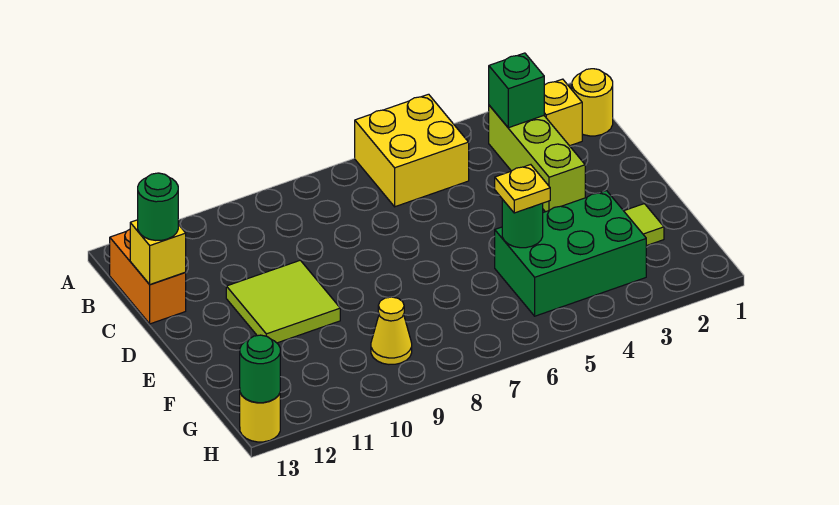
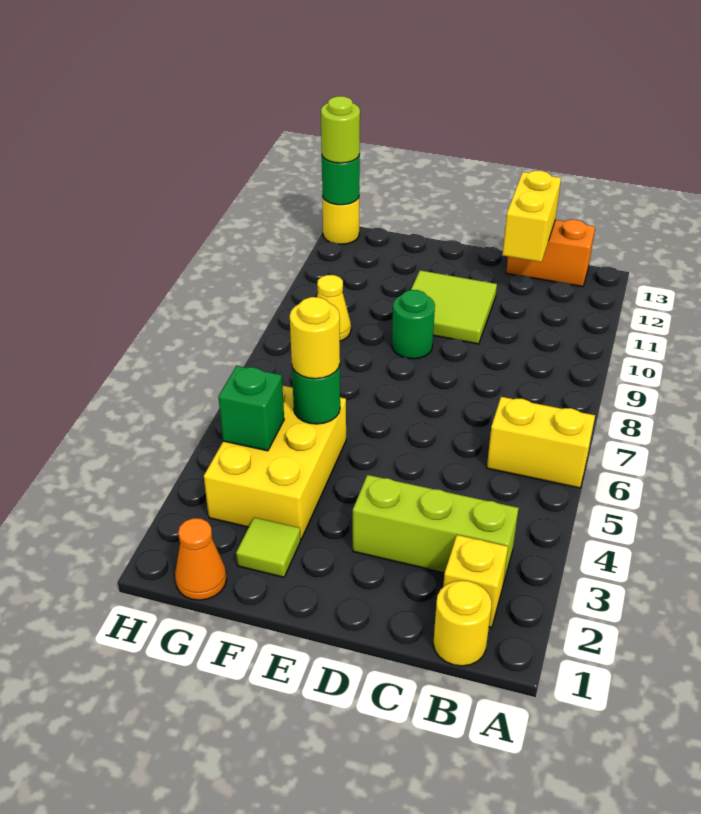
yellow 2x2 brick [355,94,469,207] -> yellow 1x2 brick [487,397,595,488]
green 1x1 brick [489,53,544,128] -> green 1x1 brick moved to [218,366,284,451]
yellow 1x1 brick [130,220,186,285] -> yellow 1x2 brick [502,171,561,262]
green 1x1 round brick [138,173,178,240] -> green 1x1 round brick moved to [392,290,435,359]
green 2x3 brick [495,191,646,316] -> yellow 2x3 brick [204,386,346,539]
yellow 1x1 plate [495,165,550,213] -> yellow 1x1 round brick [290,297,340,379]
none -> orange 1x1 cone [175,518,227,600]
none -> lime 1x1 round brick [321,96,360,163]

